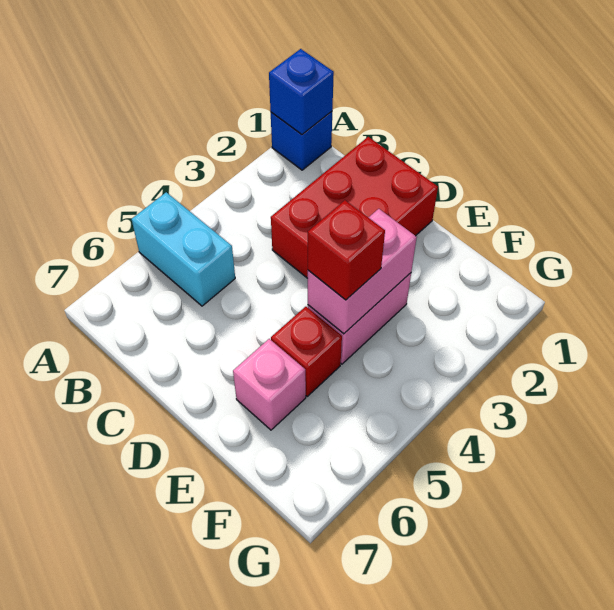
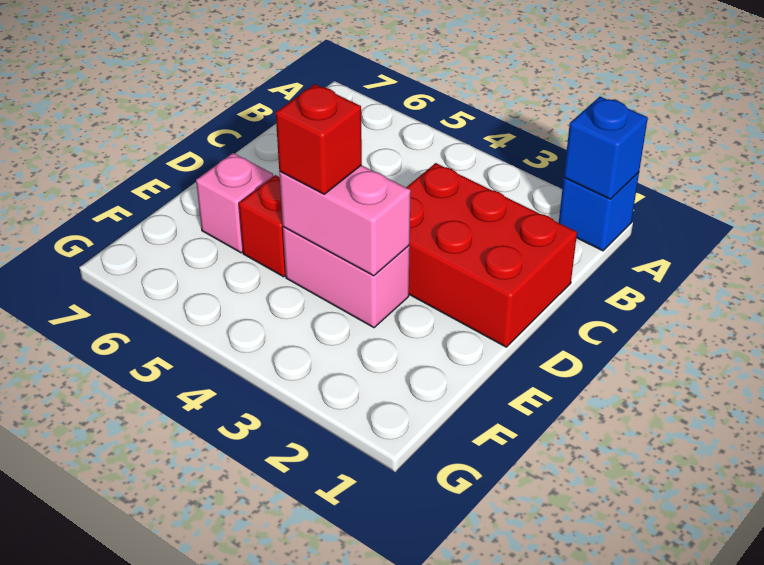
cyan 1x2 brick [132,192,235,306] -> none

